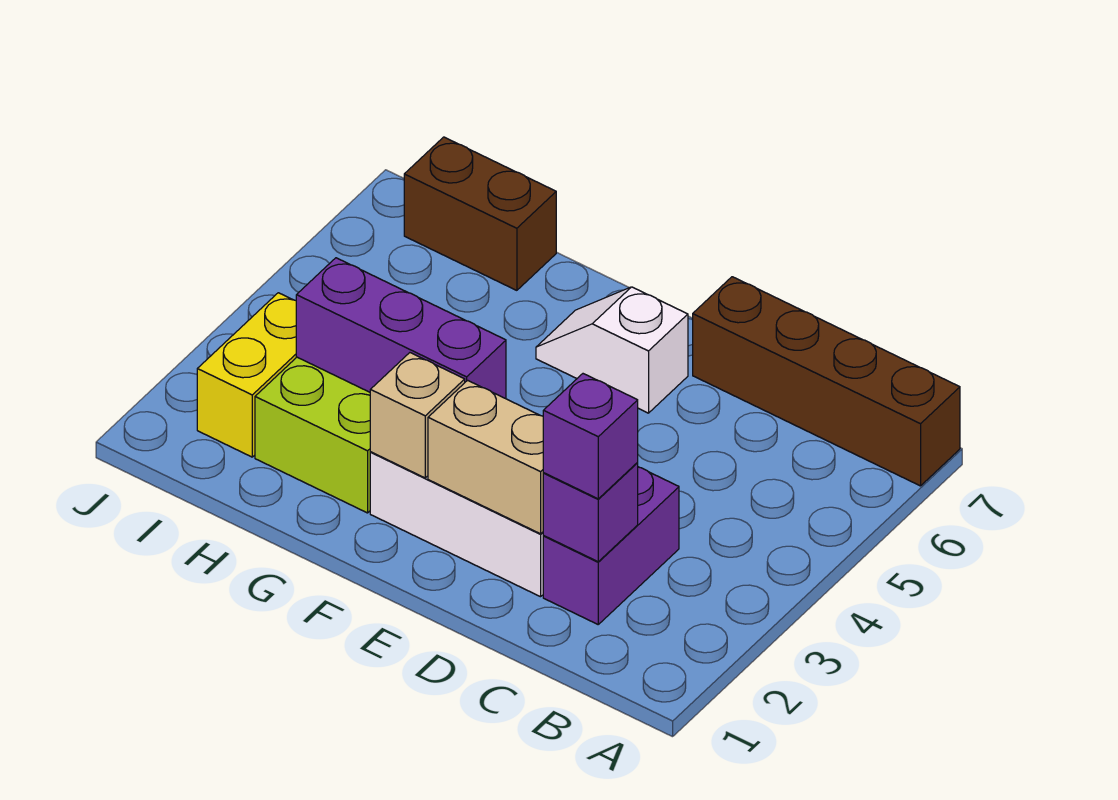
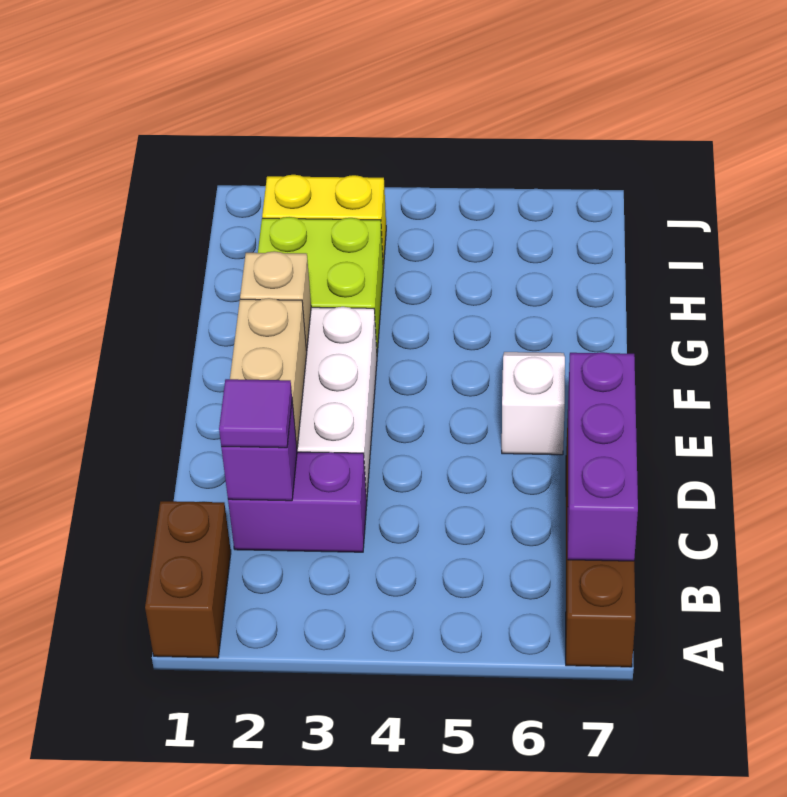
purple 1x1 brick [543,374,638,499] -> purple 1x1 tile [219,379,292,448]
purple 1x3 brick [296,258,506,399] -> purple 1x3 brick moved to [568,352,638,561]
brown 1x2 brick [404,137,556,290] -> brown 1x2 brick moved to [145,501,231,658]

